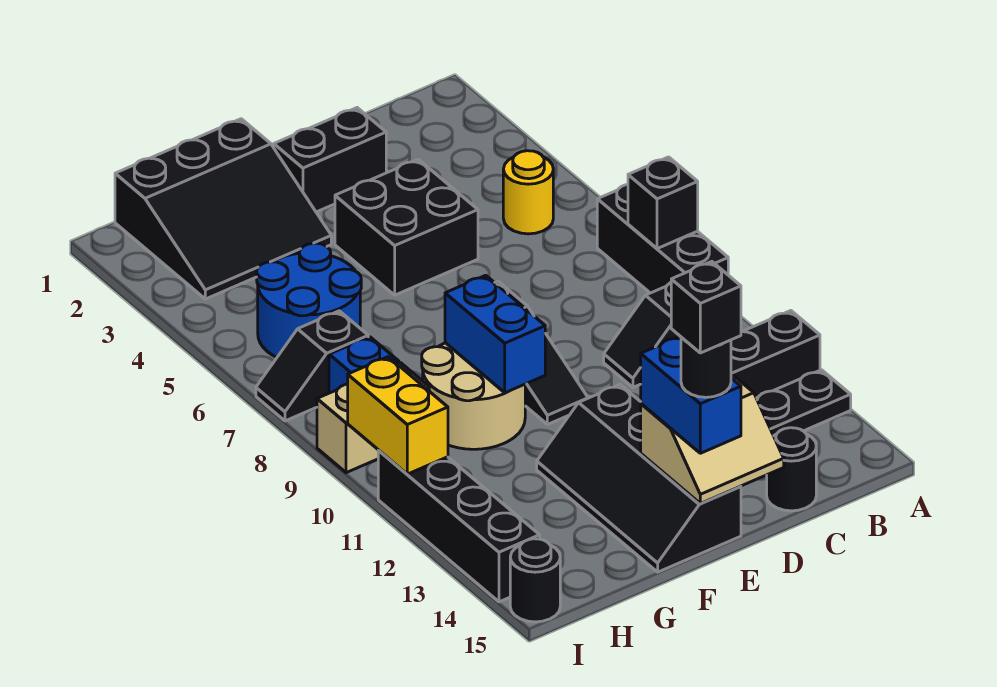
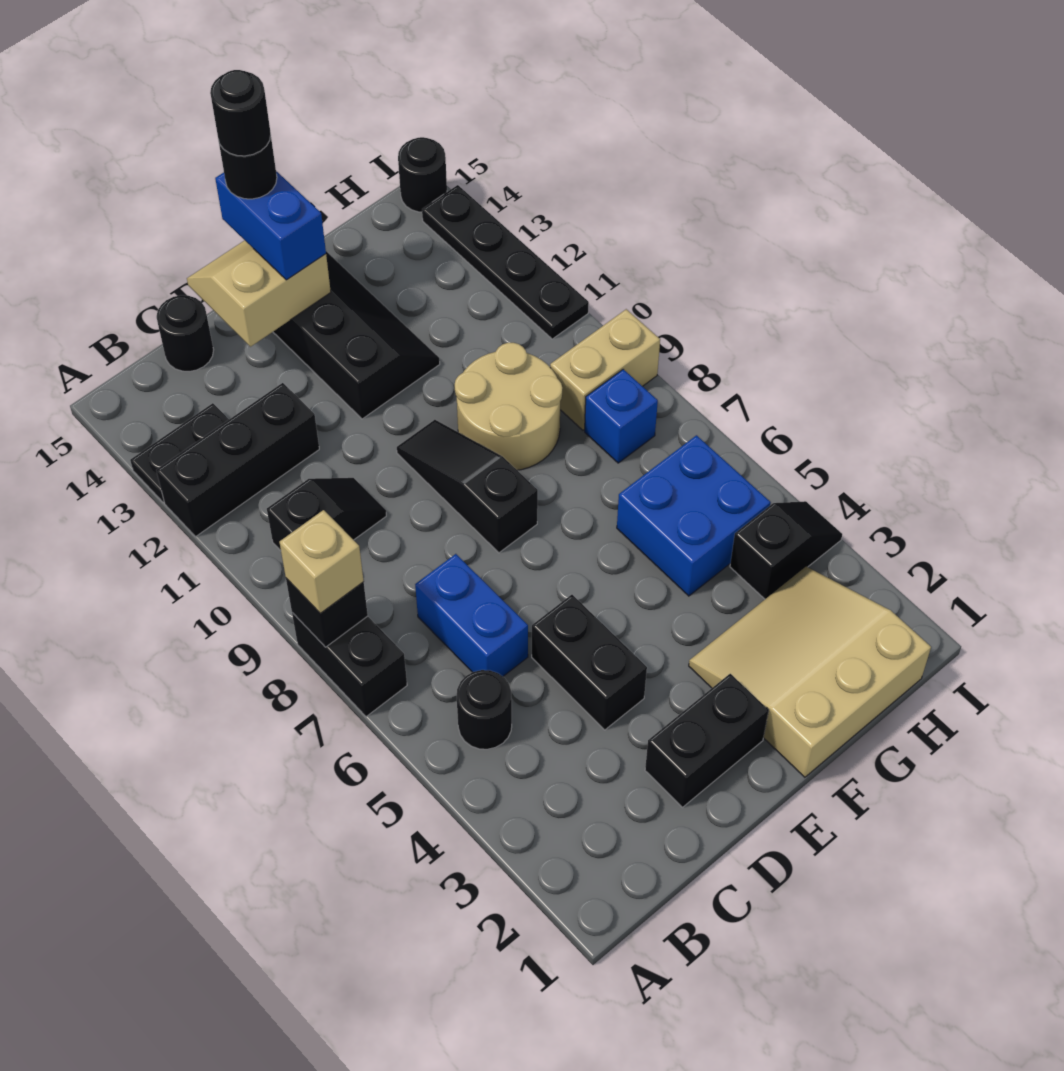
black 1x3 brick [597,184,728,293] -> black 1x2 brick [292,613,407,717]
none -> tan 1x1 brick [279,510,364,613]
yellow 1x1 round brick [503,151,553,234] -> black 1x1 round brick [457,670,512,749]
black 2x2 brick [335,159,478,295] -> black 1x2 brick [532,595,647,730]
black 1x1 brick [671,262,741,353] -> black 1x1 round brick [210,70,271,156]
black 3x3 slope [115,119,331,299] -> tan 3x3 slope [689,567,931,777]
blue 1x2 brick [445,275,545,393] -> blue 1x2 brick moved to [415,554,528,676]
blue 2x2 round brick [257,243,361,357] -> blue 2x2 brick [617,435,771,596]
black 1x2 slope [256,311,368,421] -> black 1x2 slope moved to [730,501,842,599]
yellow 1x2 brick [348,357,448,474] -> none
black 1x4 brick [378,450,540,602] -> black 1x4 plate [422,185,589,339]

